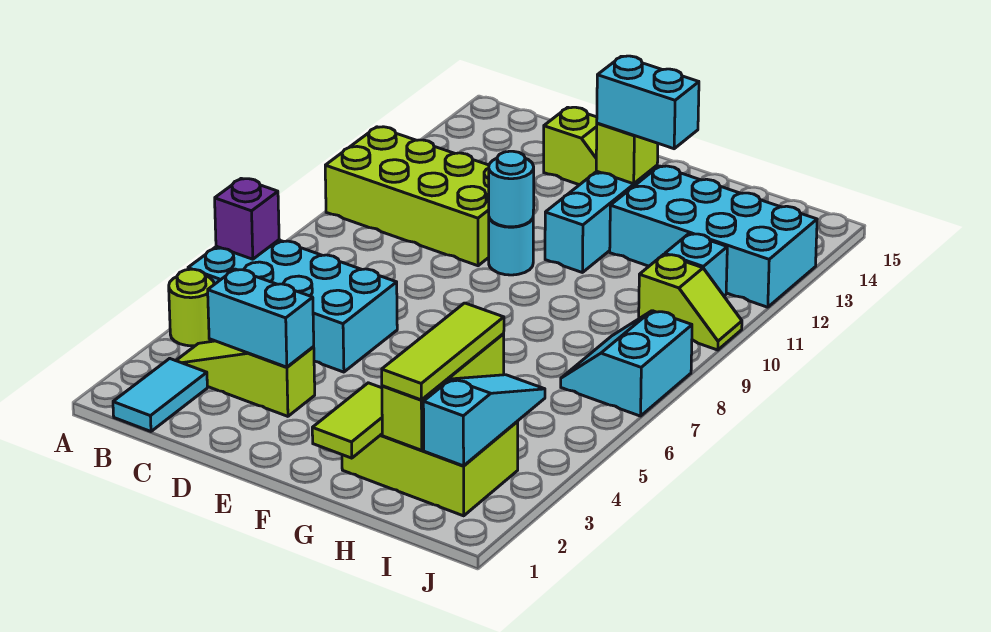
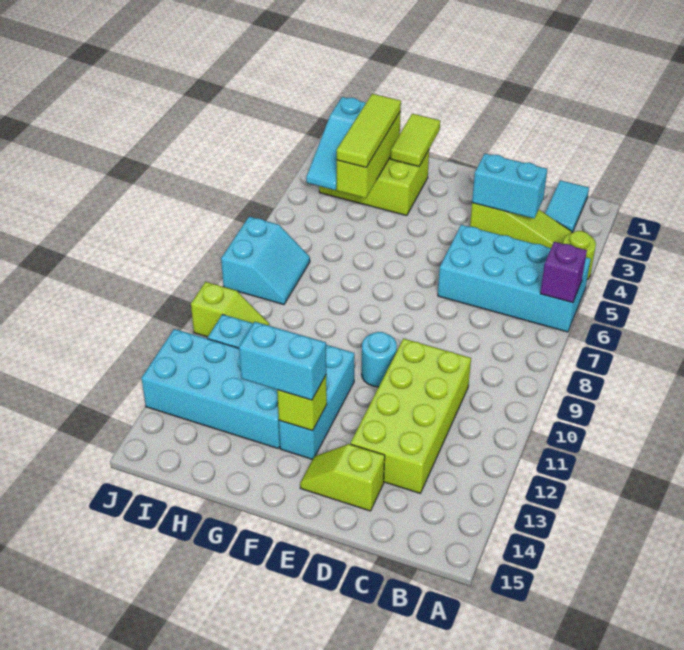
lime 2x4 brick [325,127,489,266] -> lime 2x4 brick turned to [351,339,471,493]
cyan 1x1 round brick [489,151,534,227] -> none
lime 1x2 slope [639,254,742,350] -> lime 1x2 slope turned to [191,282,270,337]

